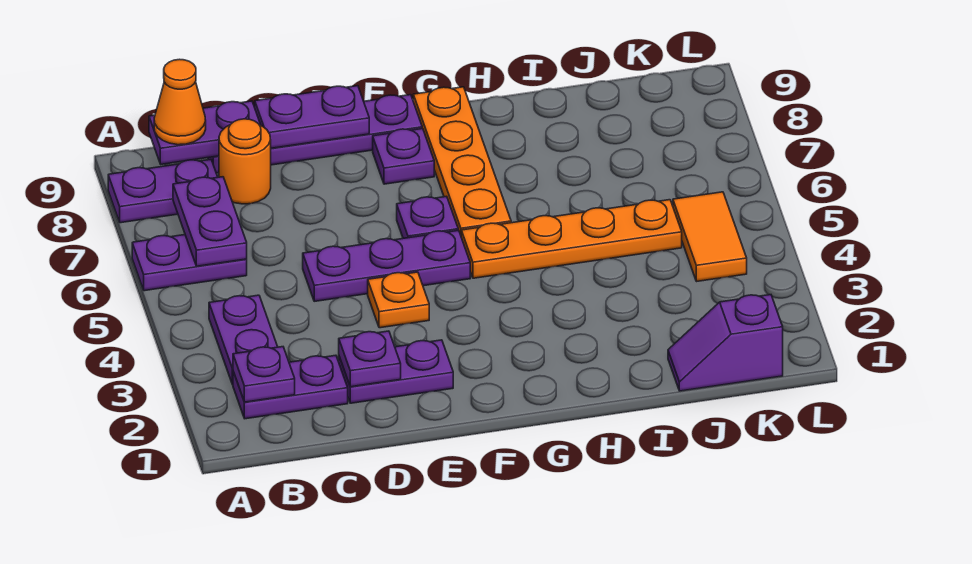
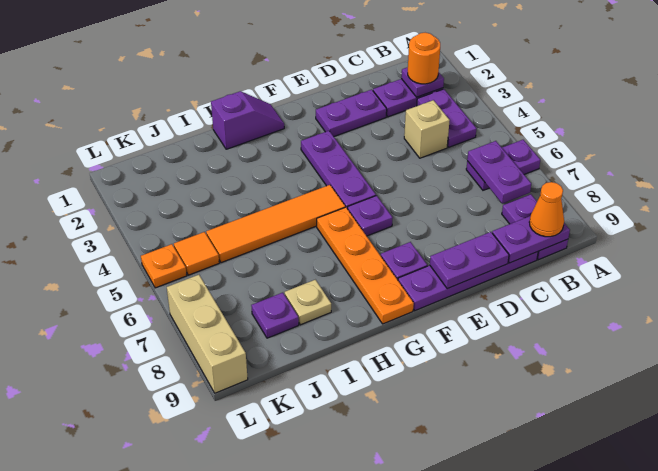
purple 1x2 plate [108,159,218,223] -> purple 1x2 plate turned to [502,194,568,260]
none -> tan 1x1 brick [404,100,450,158]
orange 1x1 round brick [219,119,271,204] -> orange 1x1 round brick moved to [408,33,440,84]
purple 1x1 plate [339,331,401,387] -> purple 1x1 plate moved to [251,293,299,338]
purple 1x3 plate [303,230,470,301] -> purple 1x3 plate turned to [301,131,376,209]
orange 1x1 plate [368,272,429,328] -> orange 1x1 plate moved to [141,244,187,288]
orange 1x4 plate [461,200,682,278] -> orange 1x4 tile [206,185,345,263]
none -> tan 1x1 plate [285,280,331,325]
purple 1x2 slope [668,295,783,391] -> purple 1x2 slope moved to [211,91,284,149]
orange 1x2 tile [673,192,747,281] -> orange 1x1 tile [174,232,219,275]
none -> tan 1x3 brick [167,275,248,393]

